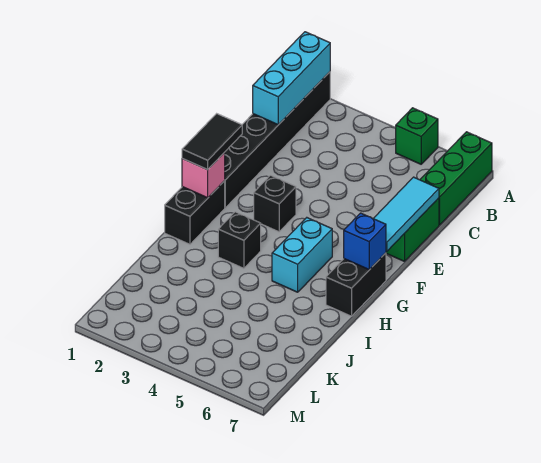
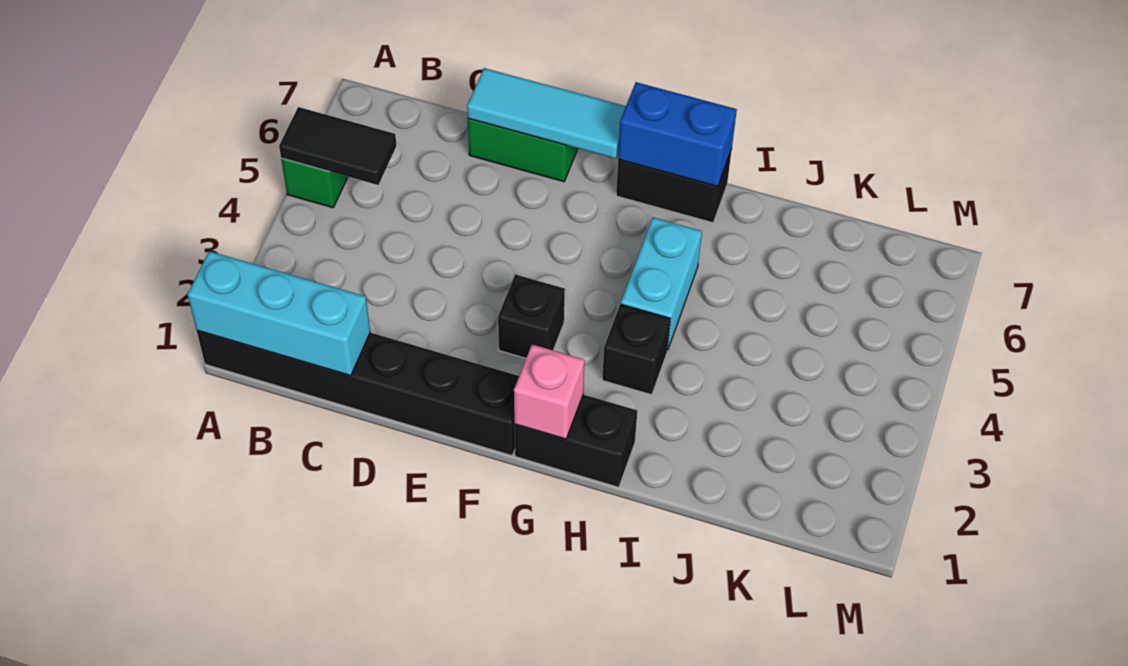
green 1x3 brick [420,132,492,225] -> none
black 1x2 tile [182,114,242,170] -> black 1x2 tile moved to [279,107,396,185]
cyan 1x2 brick [272,218,332,292] -> cyan 1x2 brick turned to [621,218,702,349]
blue 1x1 brick [344,213,386,270] -> blue 1x2 brick [618,82,737,186]

